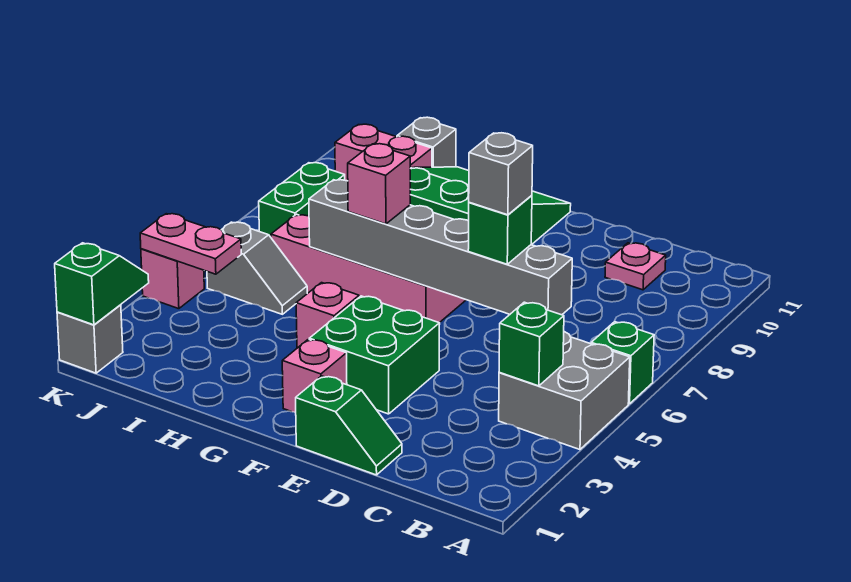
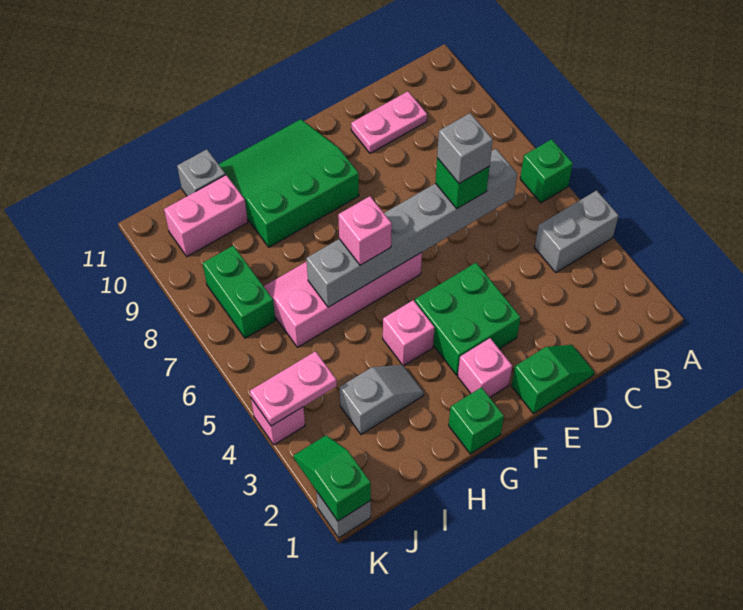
grey 2x2 brick [499,332,630,450] -> grey 1x2 brick [535,190,619,273]
green 1x1 brick [499,302,564,386] -> green 1x1 brick moved to [449,387,504,454]
pink 1x1 plate [605,243,666,290] -> pink 1x2 plate [351,91,427,153]
grey 1x2 slope [207,222,307,314] -> grey 1x2 slope moved to [340,365,424,434]

